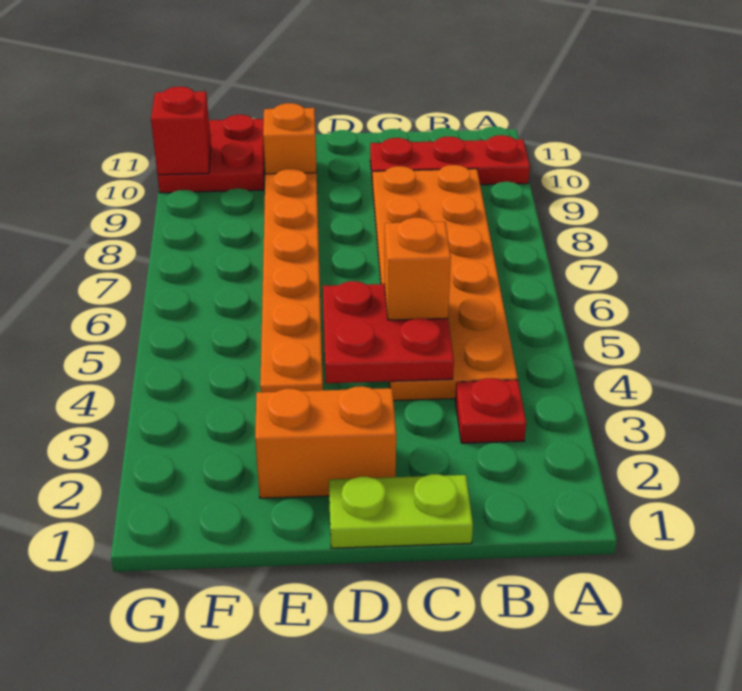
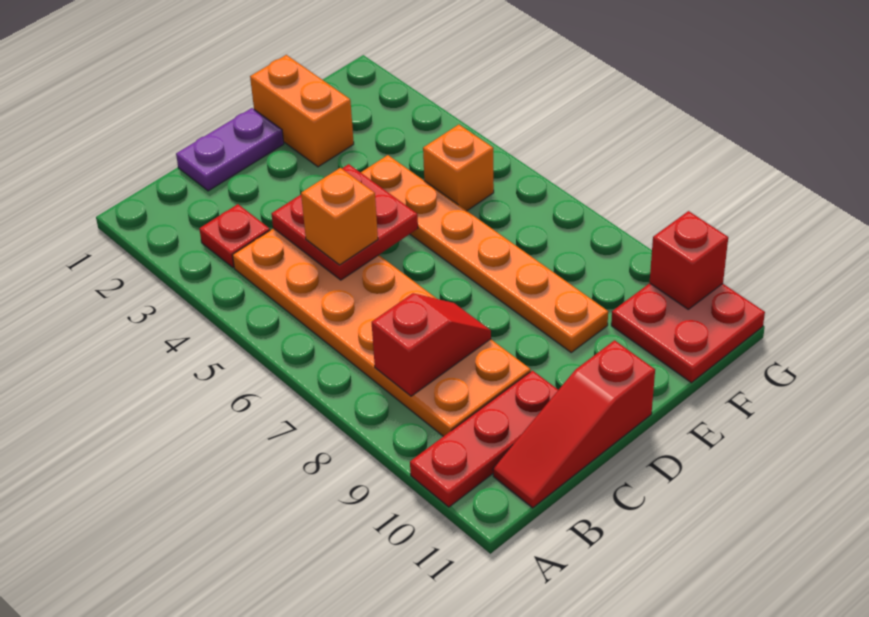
none -> red 1x2 slope [372,293,491,396]
none -> red 1x3 slope [493,340,655,508]
lime 1x2 plate [329,474,473,548] -> purple 1x2 plate [176,108,284,191]
orange 1x2 brick [255,386,396,498] -> orange 1x2 brick turned to [250,55,354,167]
orange 1x1 brick [263,103,317,174] -> orange 1x1 brick moved to [423,125,494,211]

